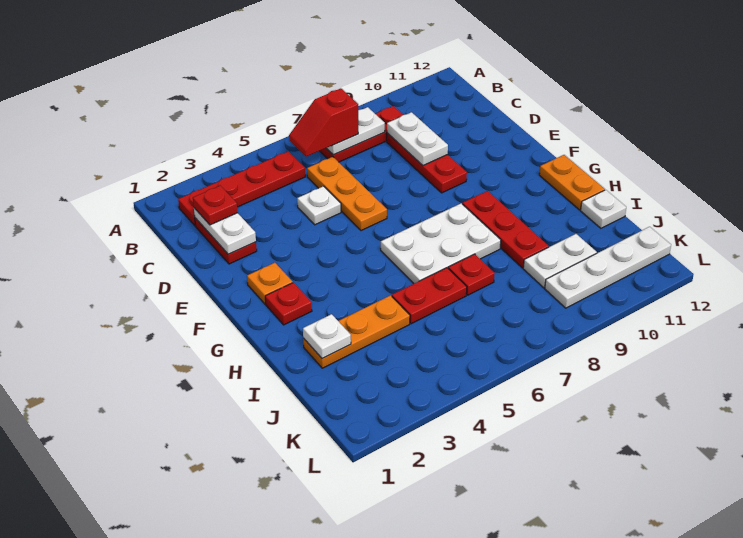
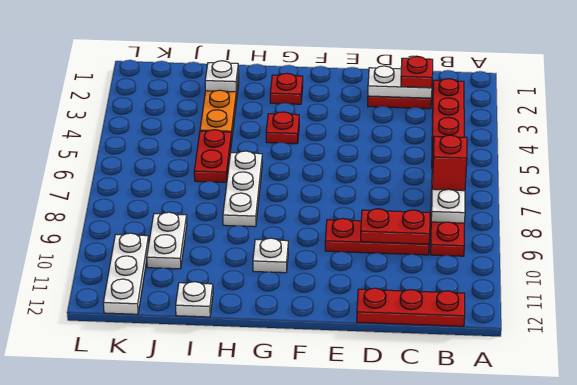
orange 1x3 plate [307,157,387,231] -> none
white 1x2 plate [387,112,448,165] -> red 1x2 plate [361,209,430,244]
white 1x1 plate [297,186,341,225] -> white 1x1 plate moved to [253,238,288,273]
orange 1x1 plate [247,263,293,304] -> none
white 2x3 plate [381,203,501,283] -> white 1x3 plate [223,151,263,227]
red 1x3 plate [462,191,549,268] -> red 1x3 plate moved to [357,288,465,326]
orange 1x2 plate [539,155,605,210] -> none
red 1x1 plate [448,254,495,295] -> red 1x1 plate moved to [266,112,299,144]
white 1x4 plate [545,227,671,308] -> white 1x3 plate [103,233,149,314]

